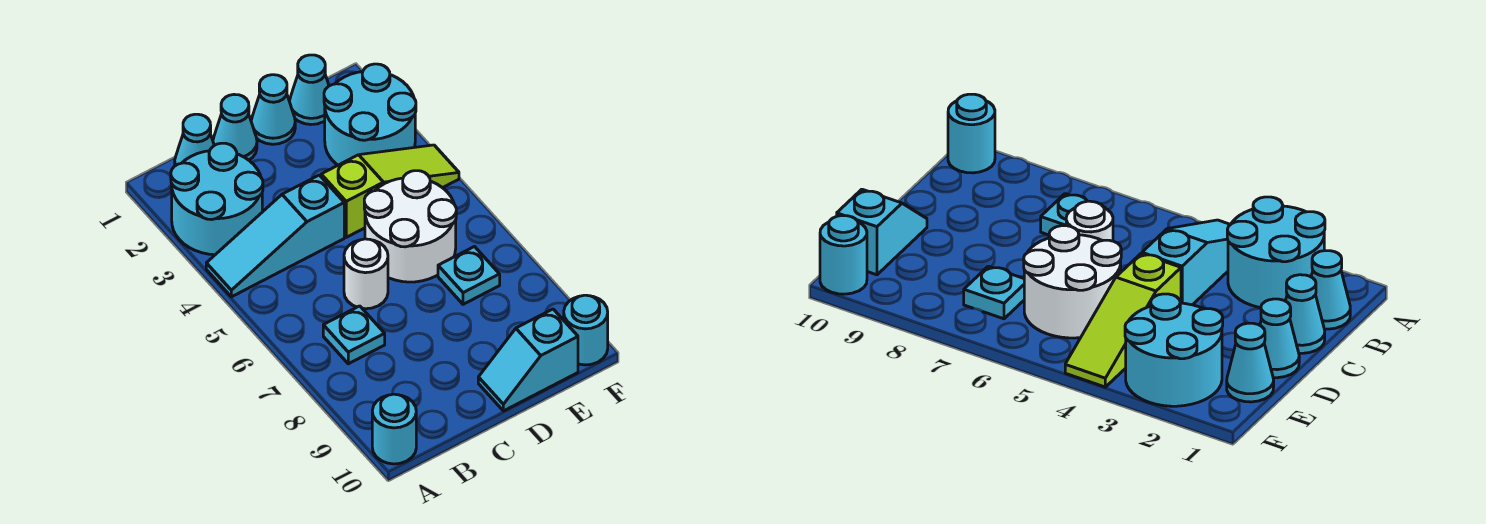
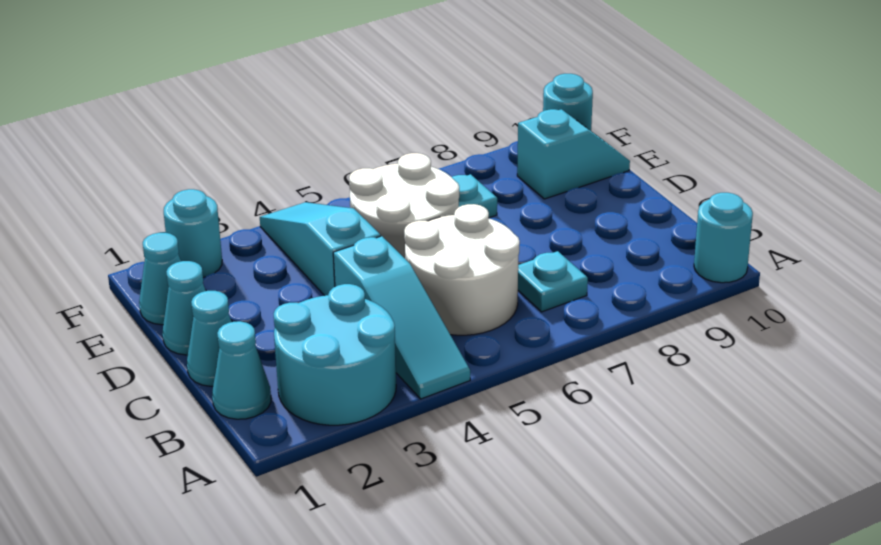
white 1x1 round brick [344,239,388,309] -> white 2x2 round brick [404,204,520,335]
lime 1x3 slope [321,145,459,237] -> cyan 1x3 slope [260,202,381,296]
cyan 1x2 slope [478,309,578,411] -> cyan 1x2 slope turned to [517,109,630,199]
cyan 2x2 round brick [324,64,416,165] -> cyan 1x1 round brick [164,189,222,277]

